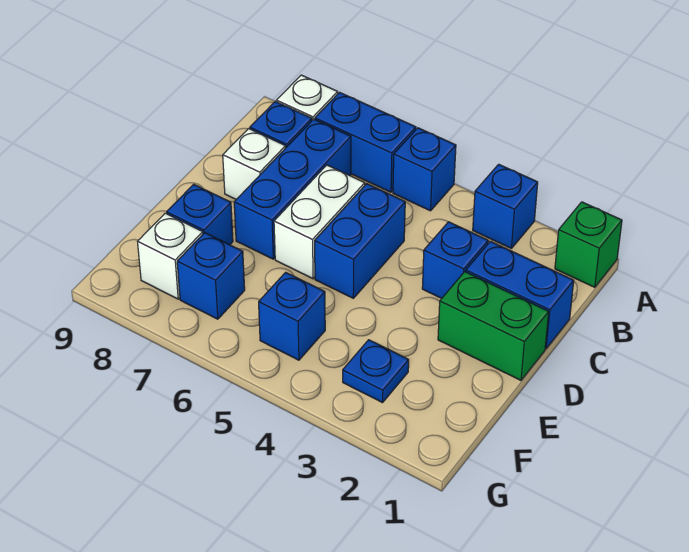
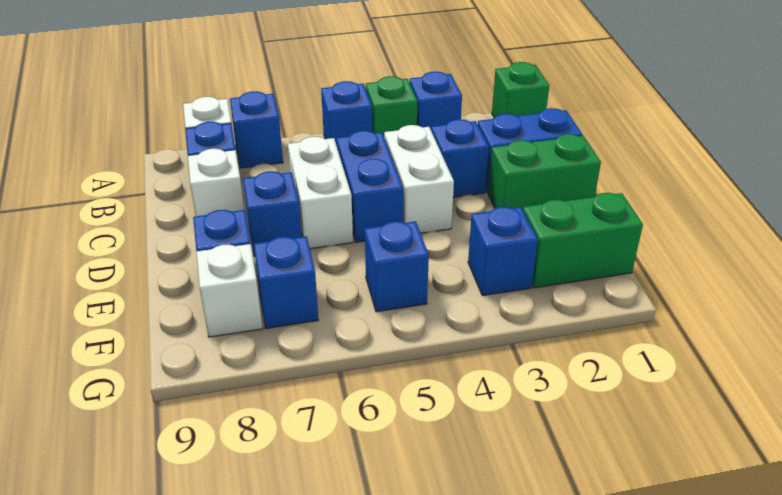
none -> green 1x1 brick [366,76,417,136]
blue 1x2 brick [315,92,416,192] -> blue 1x1 brick [230,91,283,168]
blue 1x3 brick [234,119,351,259] -> blue 1x1 brick [243,171,302,256]
none -> white 1x2 brick [384,125,454,233]
none -> green 1x2 brick [523,193,643,288]
blue 1x1 plate [343,340,409,403] -> blue 1x1 brick [468,207,538,296]

